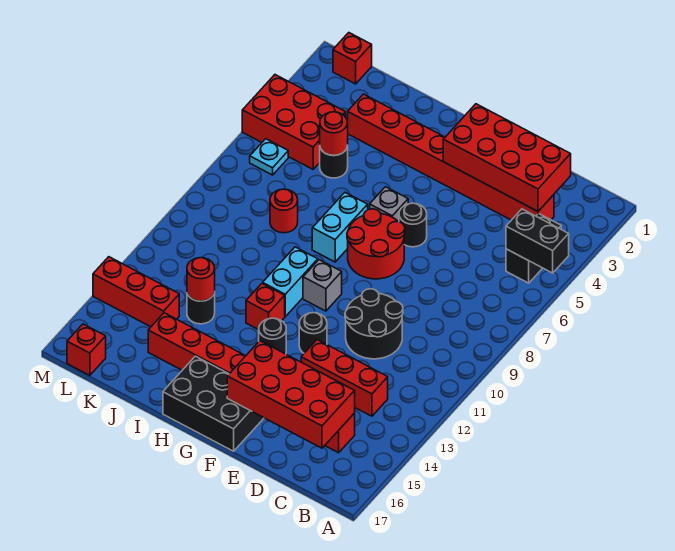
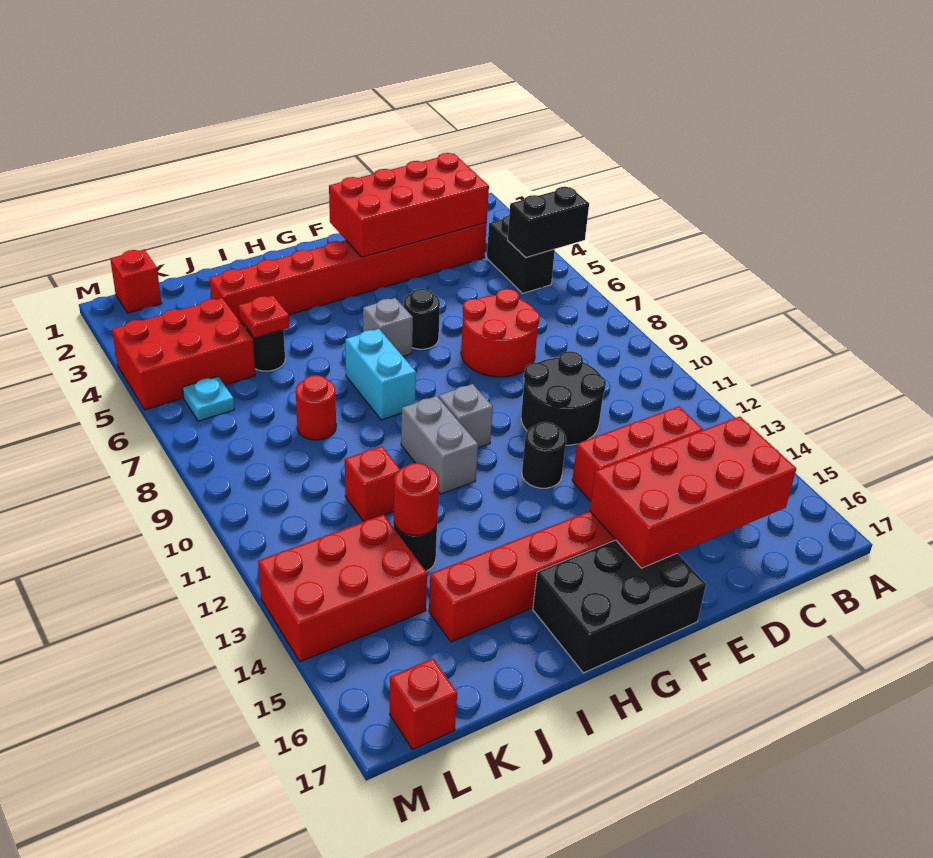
red 2x2 round brick [347,209,405,279] -> red 2x2 round brick moved to [461,289,540,377]
black 1x1 round brick [259,318,286,354] -> none
cyan 1x2 brick [263,247,318,316] -> grey 1x2 brick [401,396,478,494]
red 1x1 brick [246,283,285,330] -> red 1x1 brick moved to [345,446,400,522]
red 1x1 round brick [320,112,348,155] -> red 1x1 plate [239,295,289,338]
red 1x3 brick [93,257,179,327] -> red 2x3 brick [258,515,427,662]

